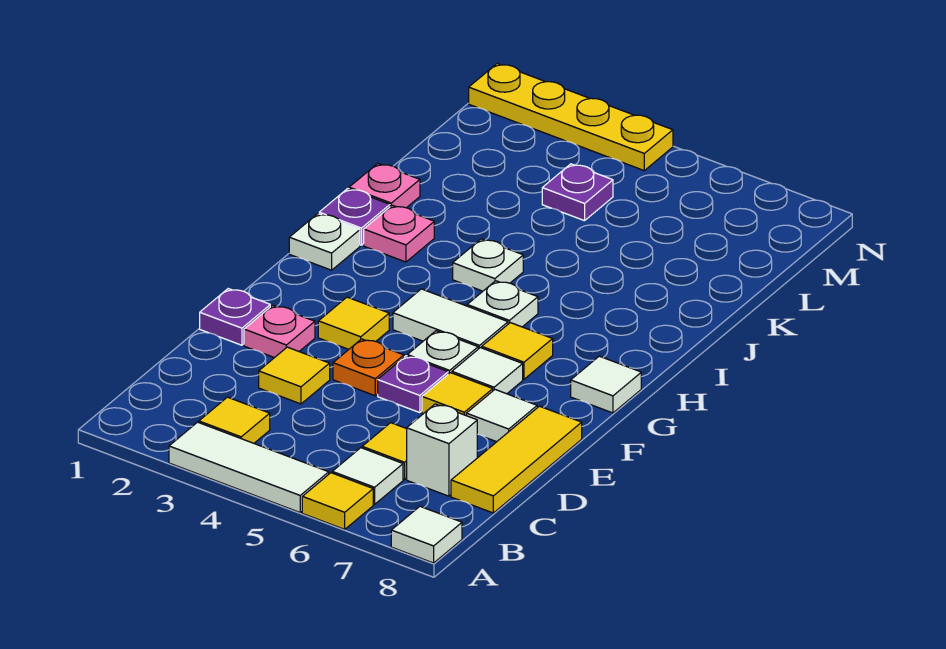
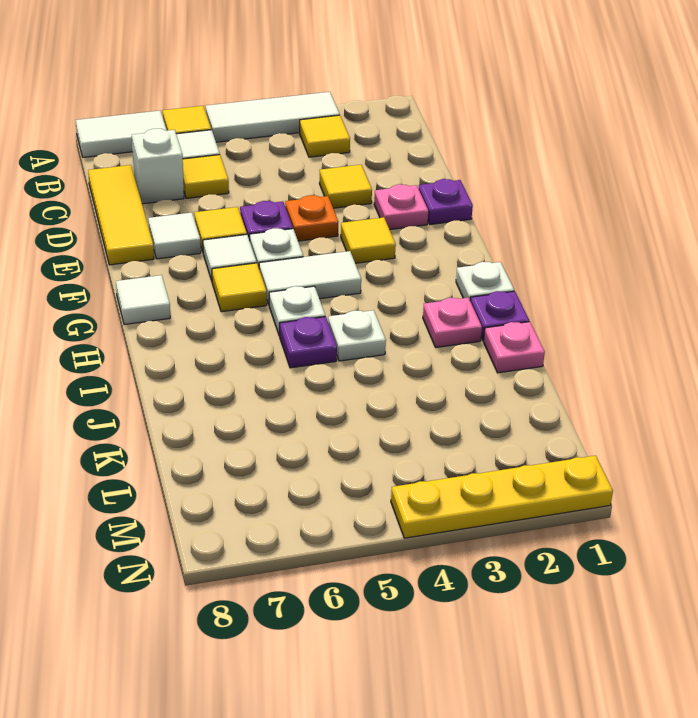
white 1x1 tile [391,506,462,563] -> white 1x2 tile [76,111,167,157]
purple 1x1 plate [542,164,613,221] -> purple 1x1 plate moved to [280,317,337,368]

